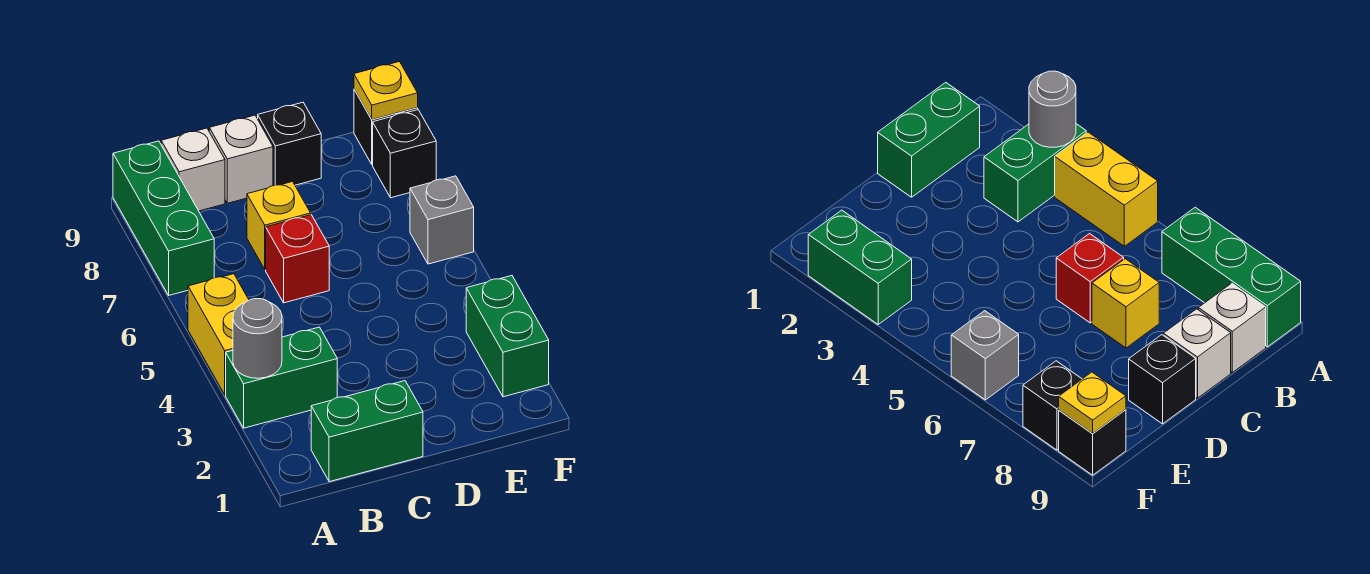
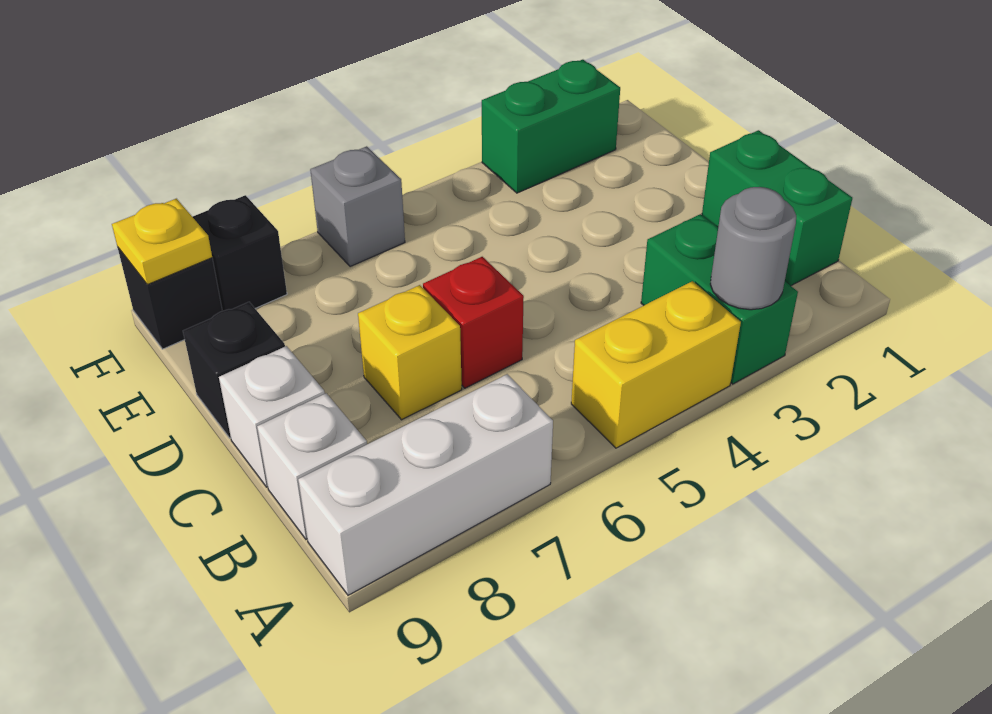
green 1x3 brick [113,141,214,295] -> white 1x3 brick [298,374,553,595]

